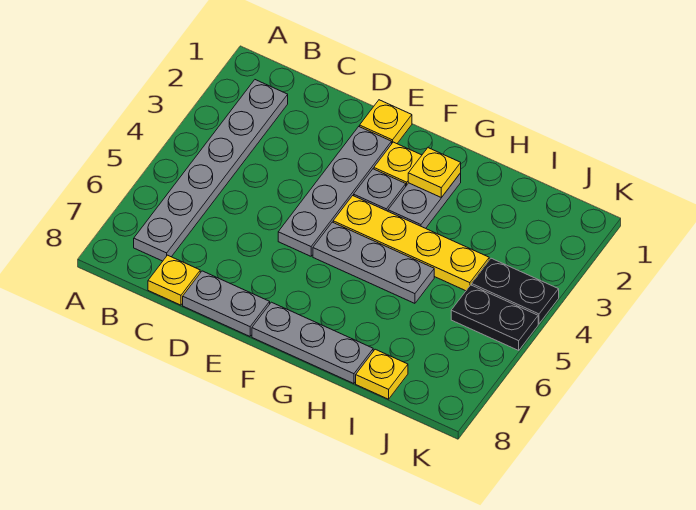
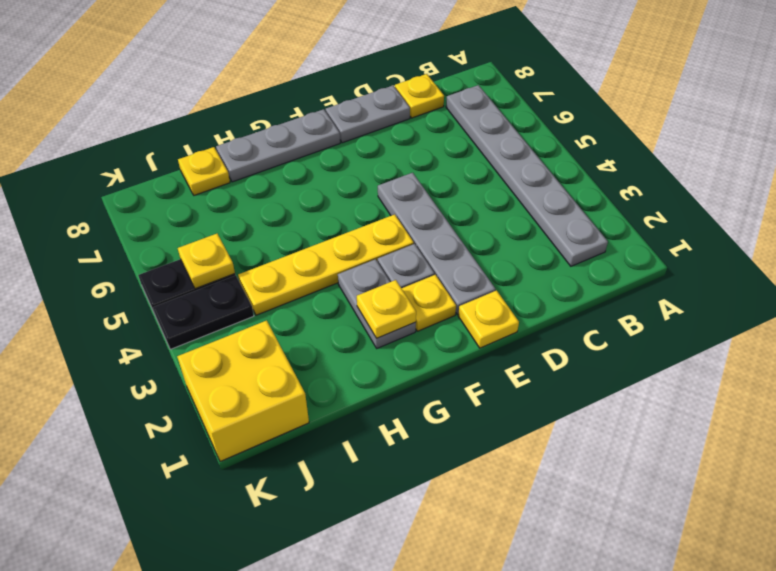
grey 1x3 plate [313,222,434,303] -> none
none -> yellow 2x2 brick [177,320,309,462]
none -> yellow 1x1 plate [178,234,235,289]

